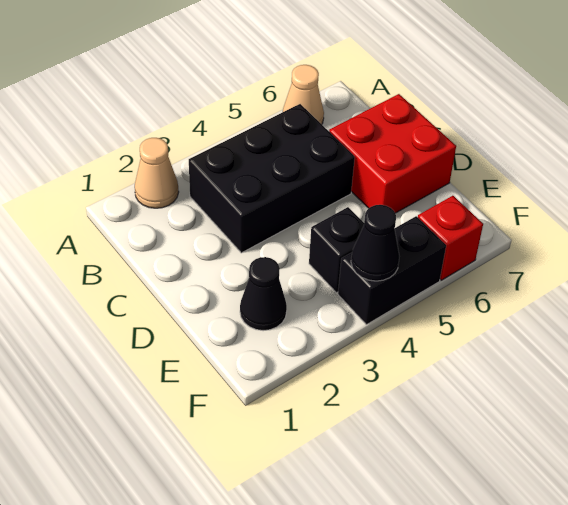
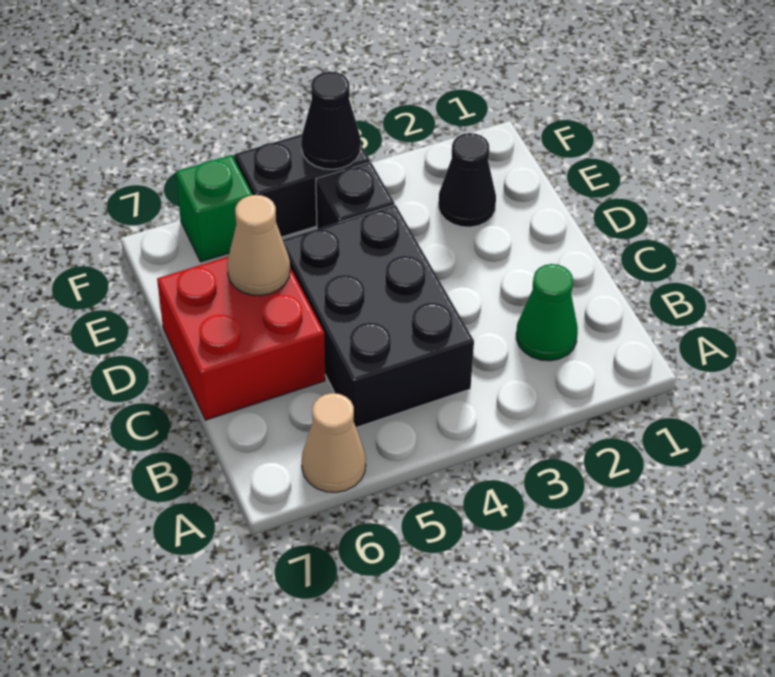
tan 1x1 cone [135,138,179,208] -> tan 1x1 cone moved to [227,195,290,296]
none -> green 1x1 cone [516,264,578,361]
black 2x3 brick [189,104,355,253] -> black 2x3 brick turned to [283,205,474,427]
red 1x1 brick [418,196,483,280] -> green 1x1 brick [176,155,252,262]

